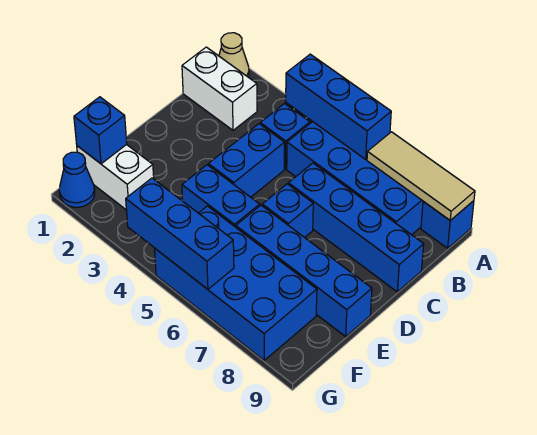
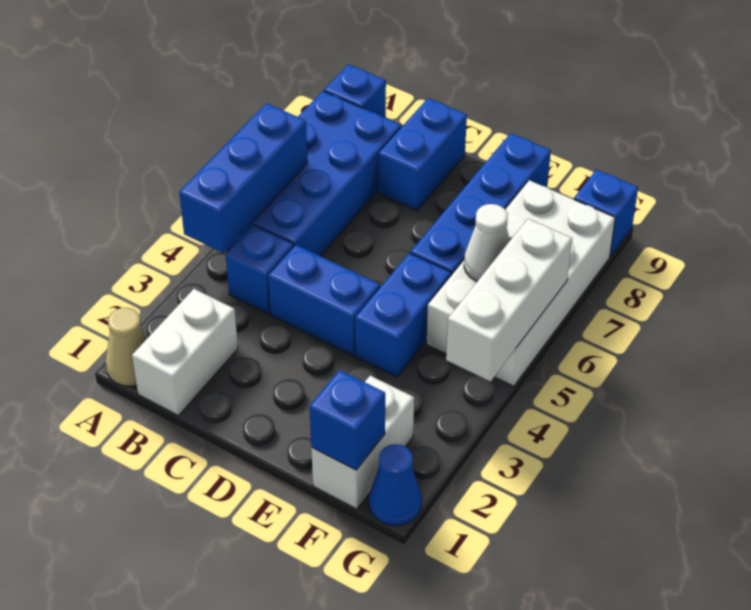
tan 1x3 tile [367,132,475,220] -> none
blue 1x4 brick [288,163,424,292] -> blue 1x2 brick [379,98,467,211]
blue 1x1 brick [262,184,313,238] -> blue 1x1 brick moved to [574,170,638,256]
blue 2x4 brick [155,206,317,360] -> white 2x4 brick [427,180,615,386]
none -> white 1x1 cone [464,204,510,281]
blue 1x3 brick [126,178,234,289] -> white 1x3 brick [446,219,572,381]

